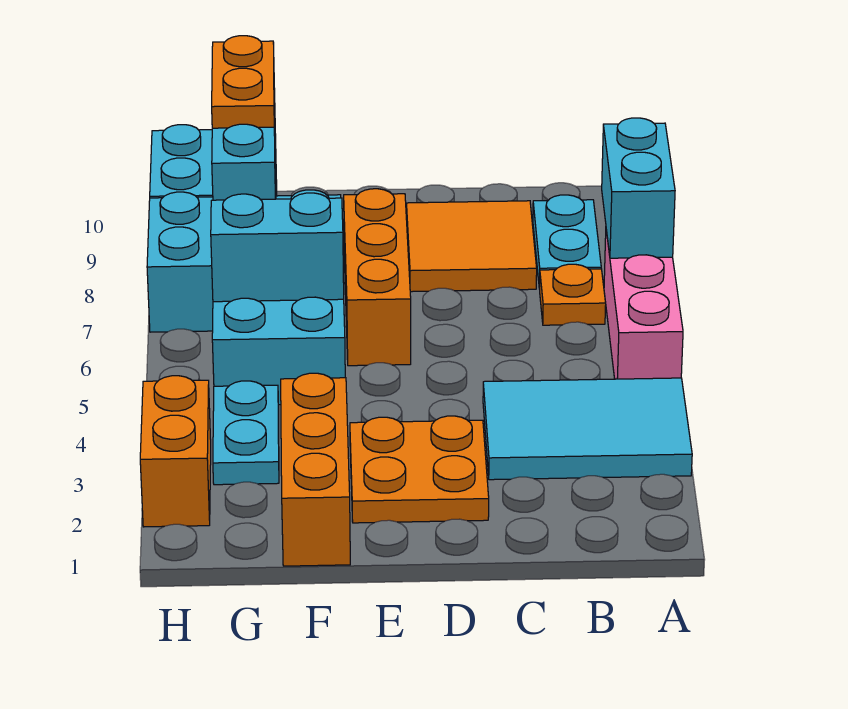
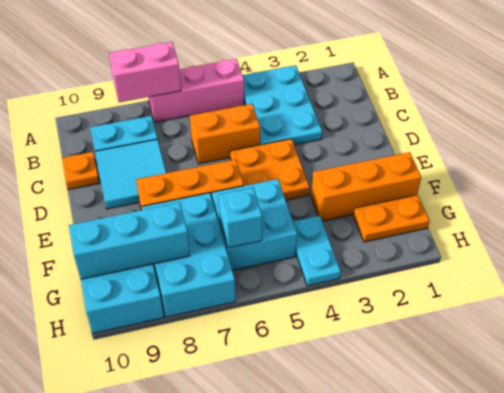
cyan 2x3 tile [483,378,692,480] -> cyan 2x3 plate [243,65,322,145]
cyan 1x2 brick [602,118,675,258] -> pink 1x2 brick [109,42,181,102]
orange 1x1 plate [540,264,606,325] -> orange 1x1 plate moved to [62,152,99,190]
orange 2x2 tile [407,201,537,292] -> cyan 2x2 tile [95,139,166,209]
orange 2x2 plate [350,416,489,523] -> orange 2x2 plate moved to [230,139,310,200]
cyan 1x2 brick [211,193,344,302] -> cyan 1x1 brick [219,188,262,248]
cyan 1x2 plate [213,381,279,485] -> cyan 1x2 plate turned to [293,216,341,286]
orange 1x2 plate [212,36,274,128] -> orange 1x2 plate moved to [354,195,429,242]
orange 1x2 brick [140,376,211,527] -> orange 1x2 brick moved to [190,104,260,164]

